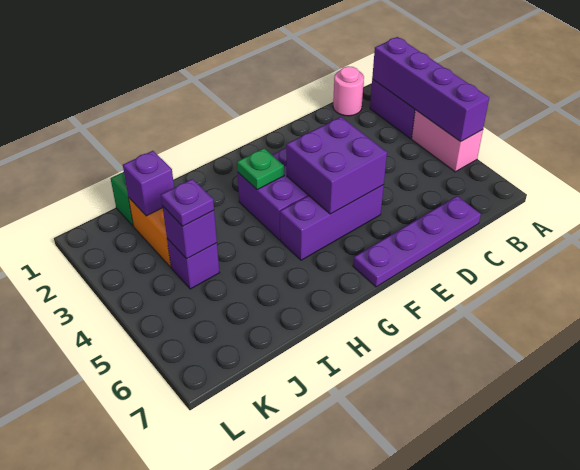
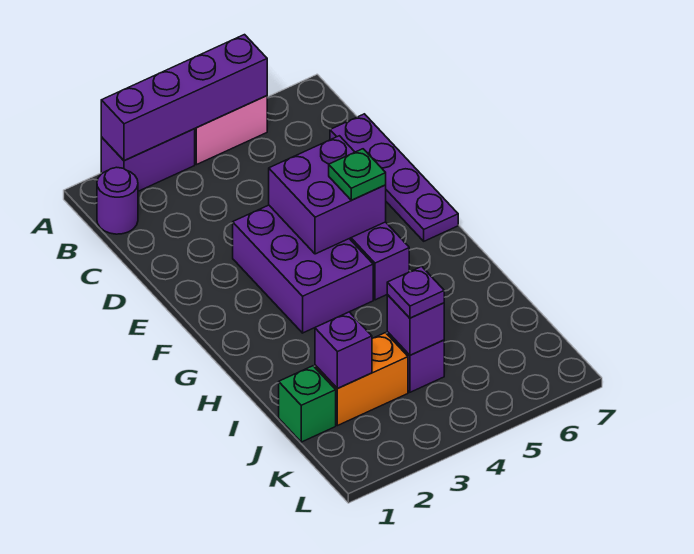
pink 1x1 round brick [333,66,364,116] -> purple 1x1 round brick [97,167,138,234]
green 1x1 plate [237,148,284,189] -> green 1x1 plate moved to [329,149,386,200]

